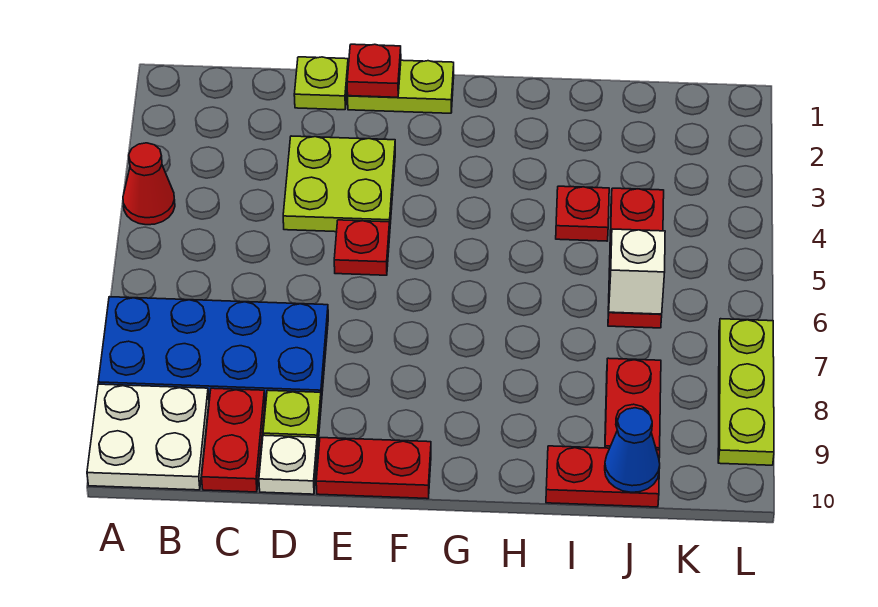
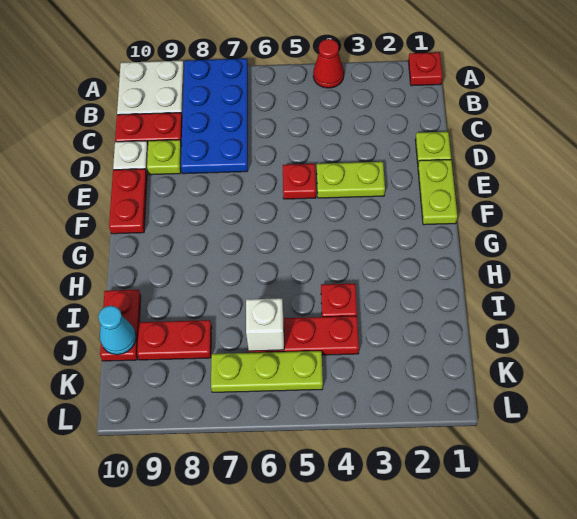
lime 2x2 plate [283,136,395,232] -> lime 1x2 plate [317,162,385,198]
red 1x1 plate [347,44,401,97] -> red 1x1 plate moved to [408,52,442,86]
blue 1x1 cone [605,408,660,492] -> cyan 1x1 cone [98,306,136,355]
lime 1x3 plate [718,319,774,465] -> lime 1x3 plate moved to [211,351,323,392]

